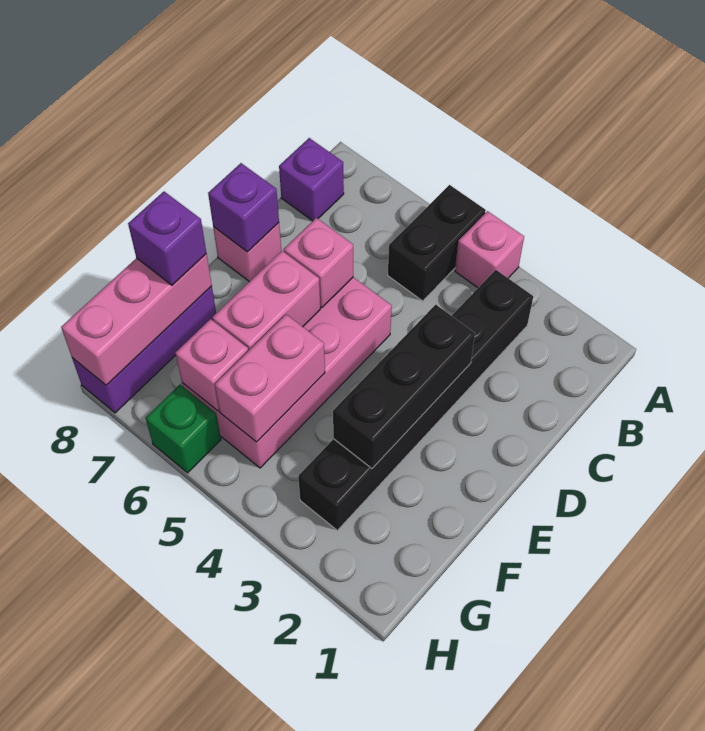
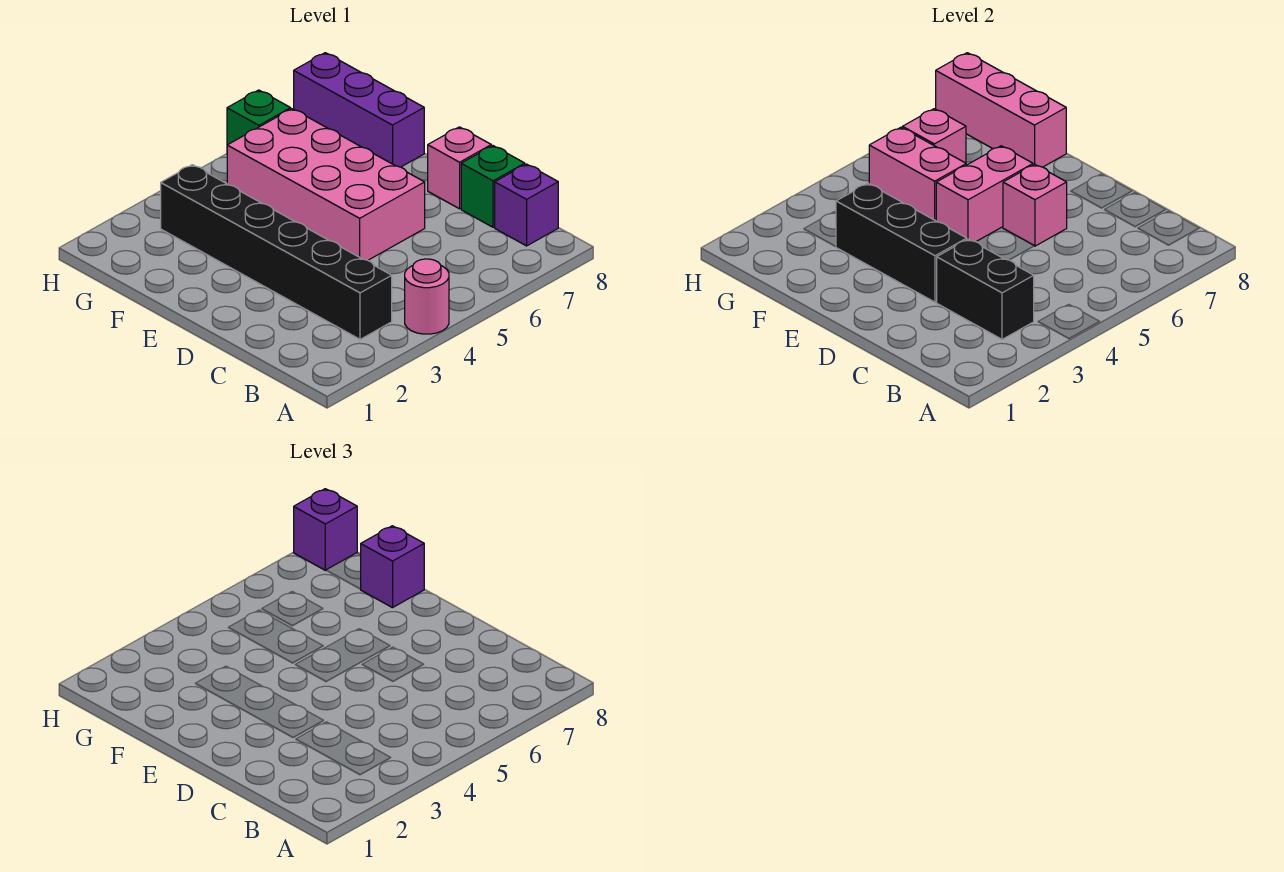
pink 1x1 brick [455,211,524,288] -> pink 1x1 round brick [405,259,449,334]
black 1x2 brick [388,185,486,301] -> black 1x2 brick moved to [936,239,1034,339]
none -> green 1x1 brick [461,146,525,227]
purple 1x1 brick [208,163,279,252] -> purple 1x1 brick moved to [294,489,357,570]
pink 1x2 brick [212,251,320,351] -> pink 1x2 brick turned to [936,146,1033,242]

